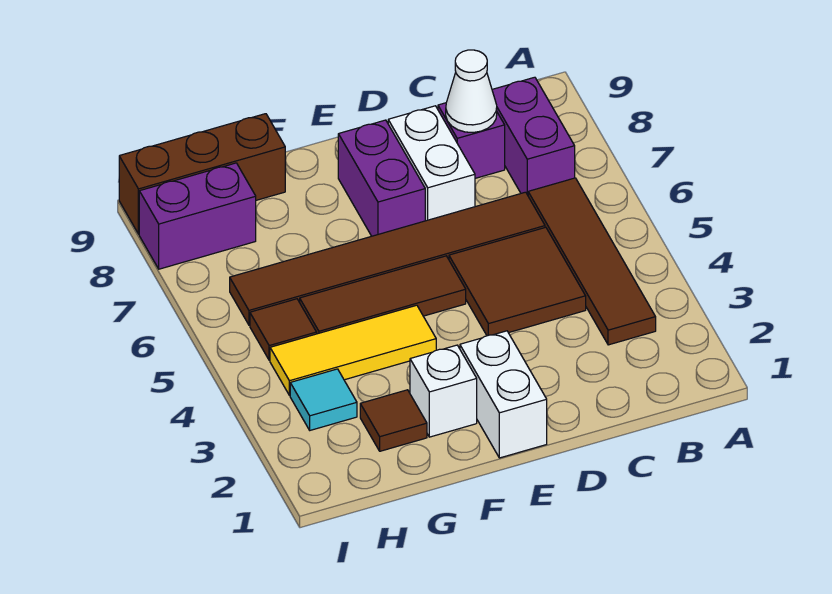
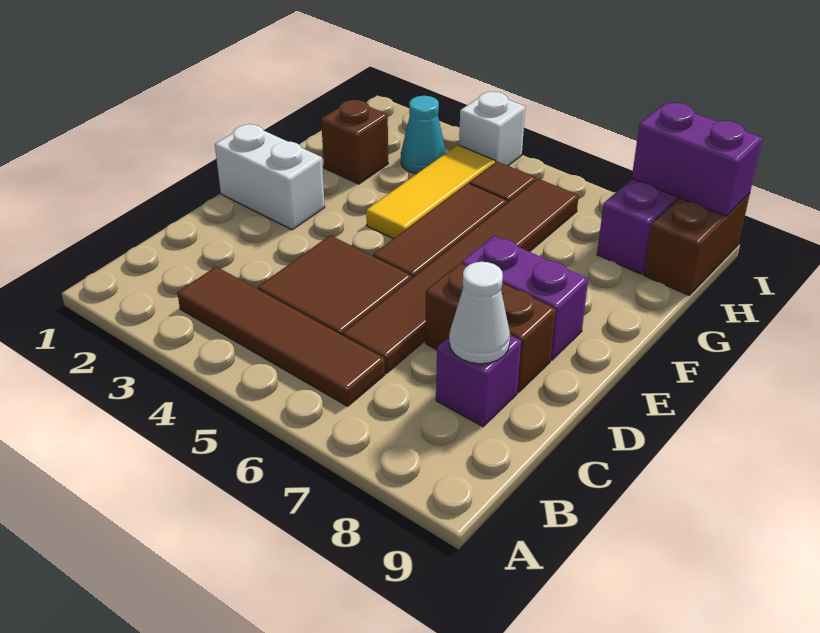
purple 1x2 brick [492,77,575,195] -> purple 1x2 brick moved to [632,103,762,216]
white 1x2 brick [388,106,475,221] -> brown 1x2 brick [425,263,556,392]
white 1x1 brick [410,345,477,437] -> white 1x1 brick moved to [459,92,525,166]
brown 1x1 tile [360,390,427,451] -> brown 1x1 brick [321,100,388,184]
brown 1x3 brick [119,114,285,234] -> brown 1x2 brick [643,193,750,295]
cyan 1x1 tile [290,369,357,430] -> cyan 1x1 cone [401,96,446,174]

